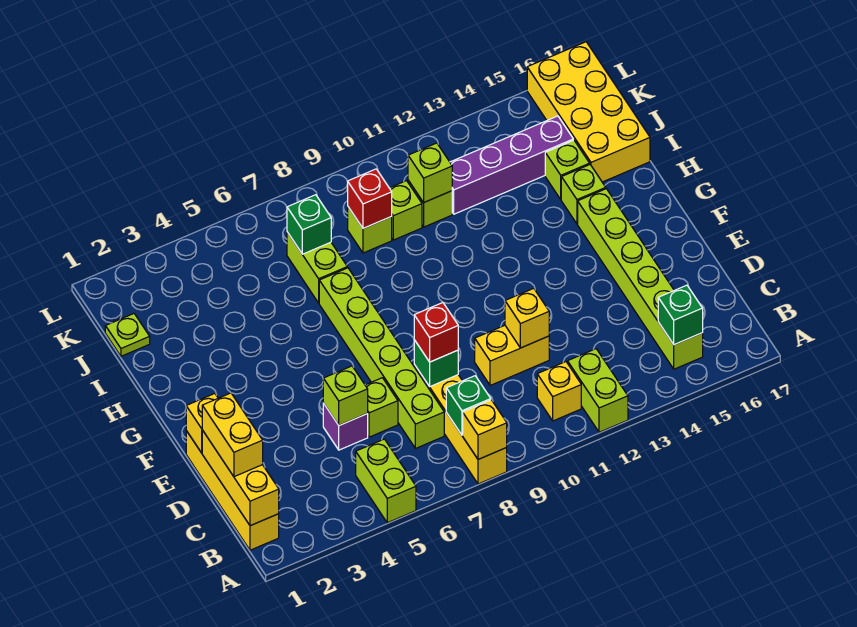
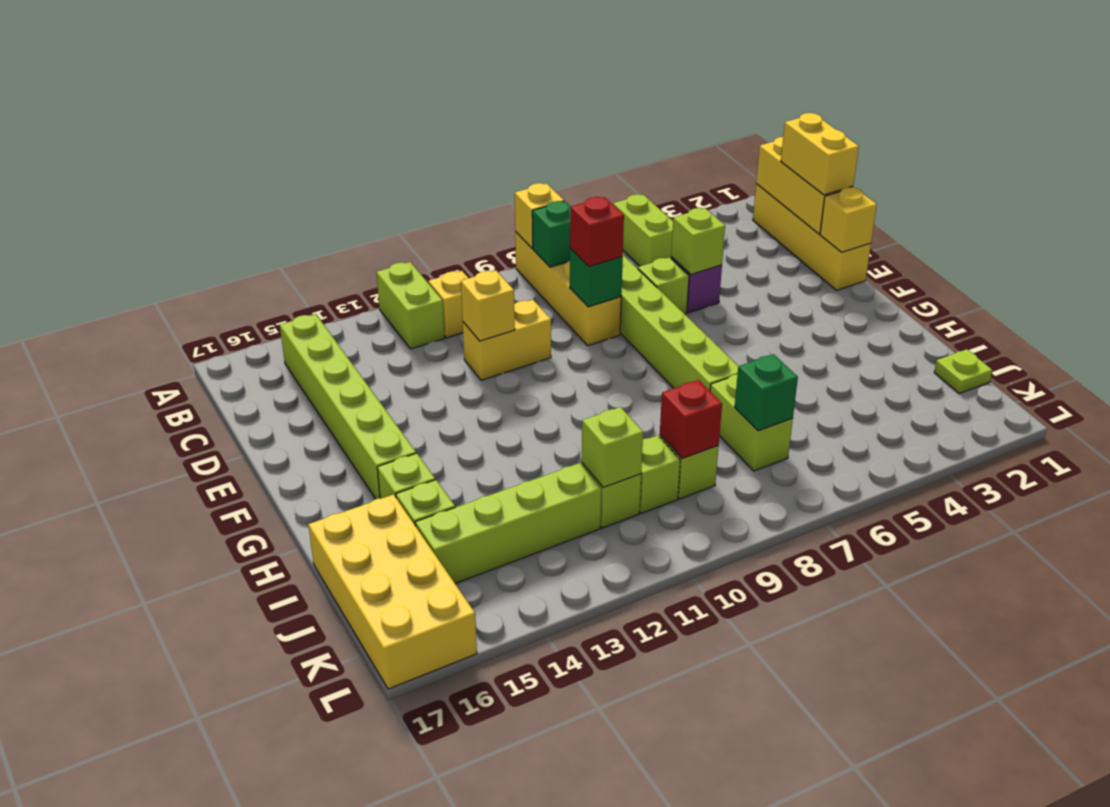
green 1x1 brick [658,285,703,345] -> none
purple 1x4 brick [450,116,573,214] -> lime 1x4 brick [415,463,601,583]

